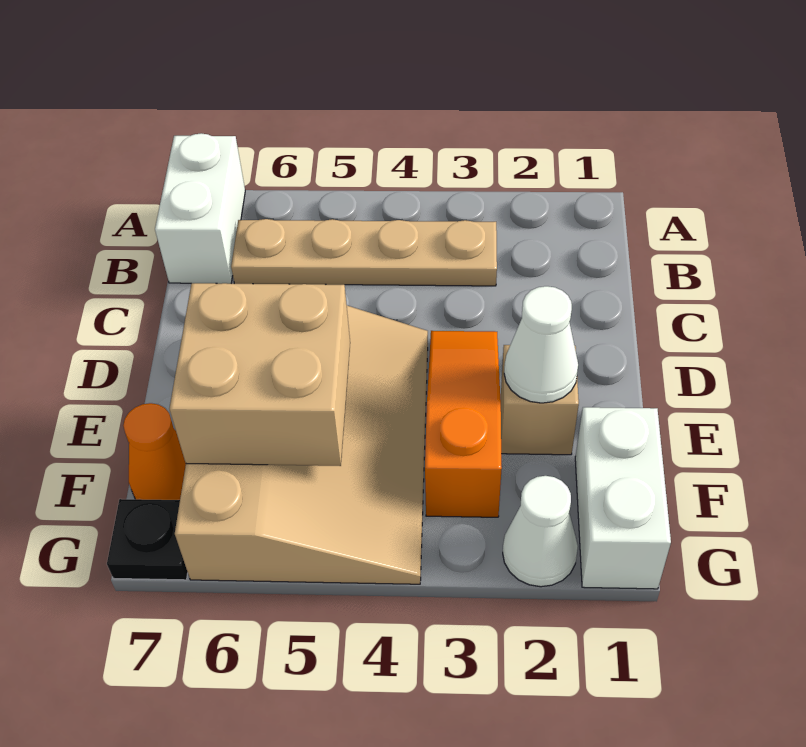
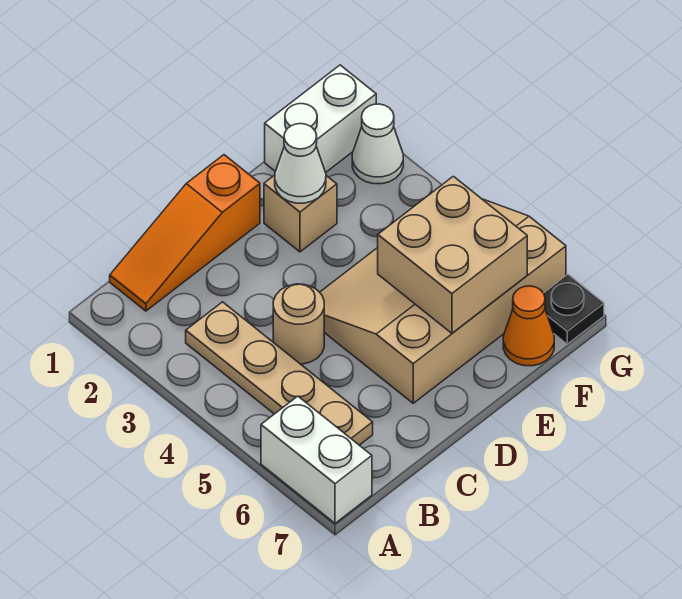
white 1x2 brick [155,133,245,284] -> white 1x2 brick turned to [261,396,372,523]
none -> tan 1x1 round brick [273,284,324,364]
orange 1x3 slope [425,331,502,517] -> orange 1x3 slope moved to [110,155,260,311]

